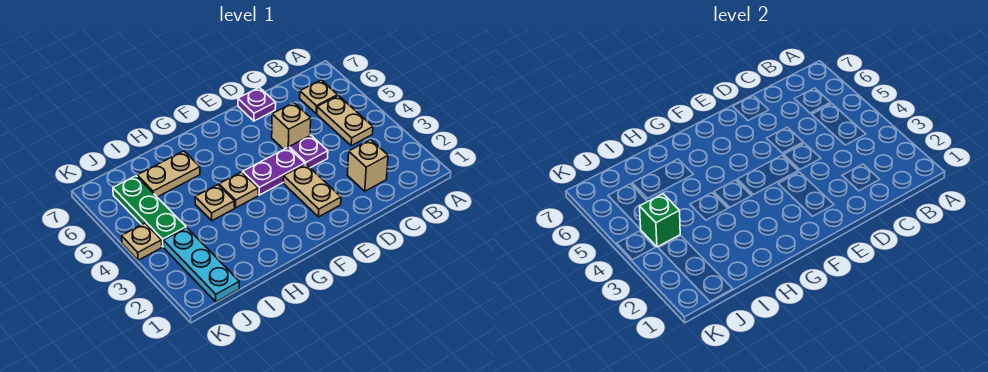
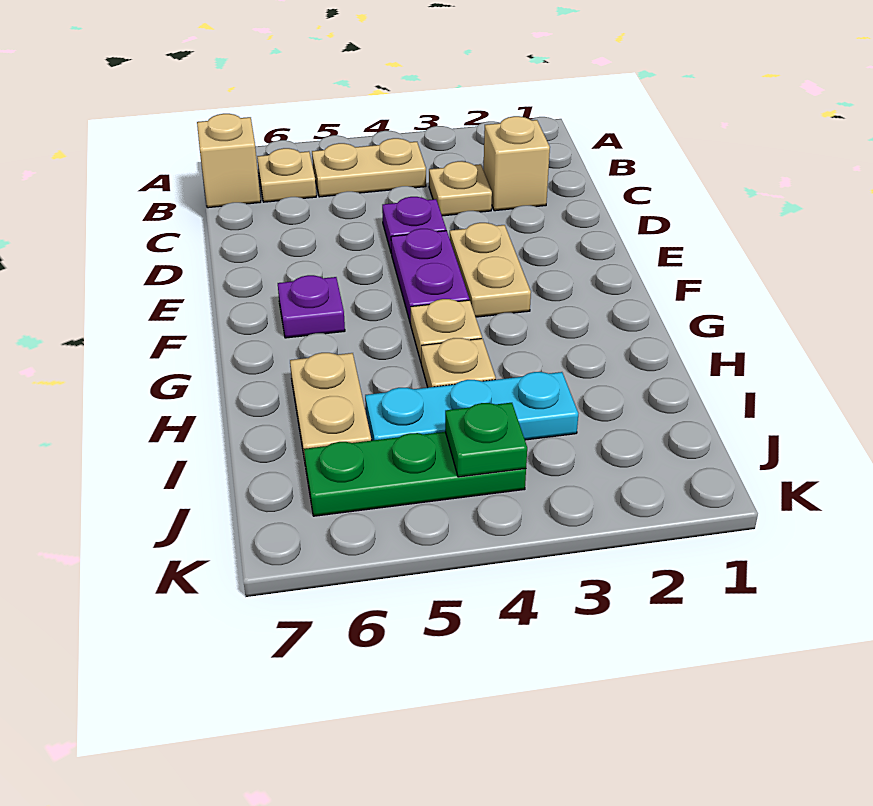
tan 1x1 brick [272,103,311,149] -> tan 1x1 brick moved to [197,114,261,208]
purple 1x1 plate [238,87,276,121] -> purple 1x1 plate moved to [278,275,345,338]
tan 1x2 plate [284,164,341,217] -> tan 1x2 plate turned to [450,223,531,317]
cyan 1x3 plate [164,228,239,302] -> cyan 1x3 plate moved to [365,372,578,441]
green 1x1 brick [640,194,680,247] -> green 1x1 plate [445,403,527,477]
tan 1x1 plate [122,223,162,260] -> tan 1x1 plate moved to [429,161,492,216]

